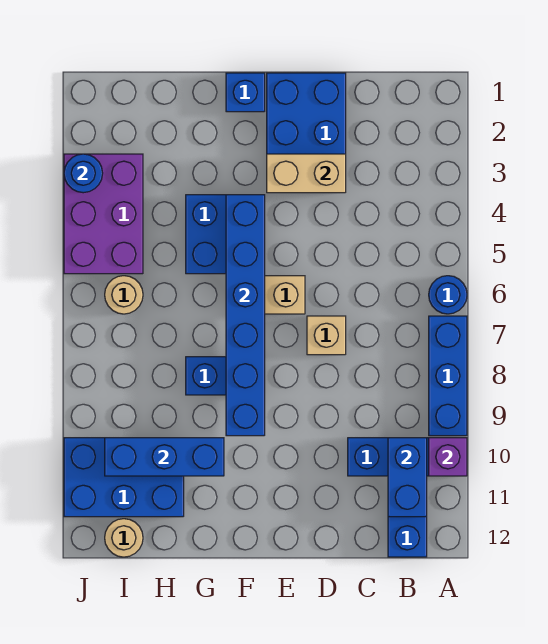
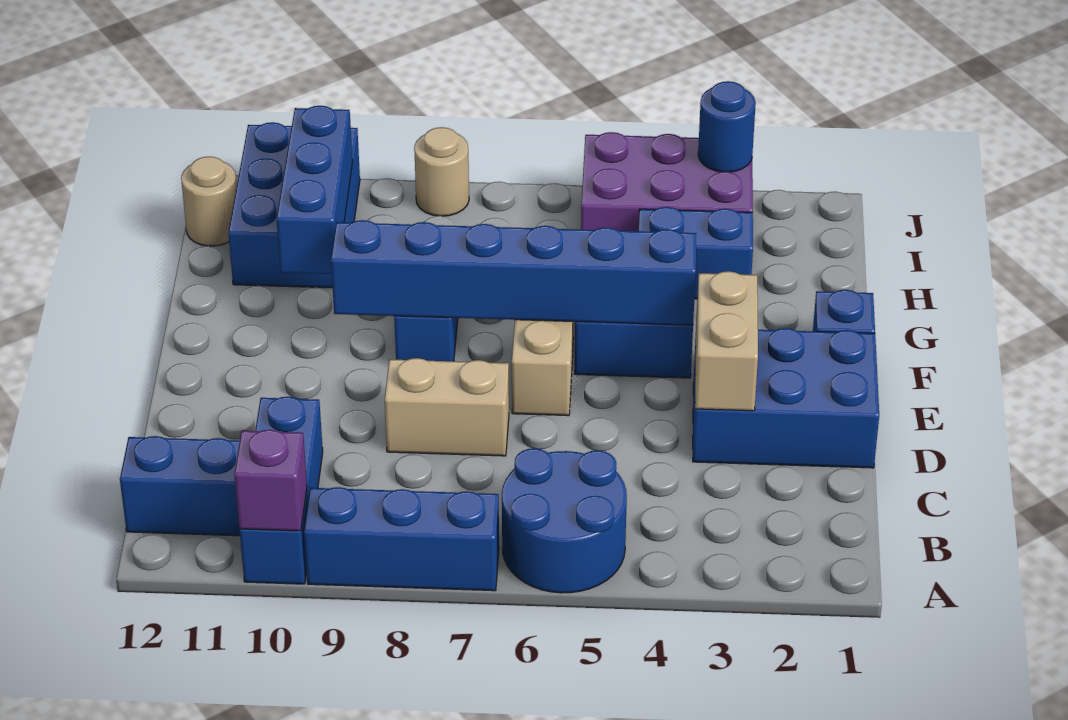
blue 1x1 round brick [429,276,467,314] -> blue 2x2 round brick [502,448,627,593]
blue 1x2 brick [388,438,427,517] -> blue 1x2 brick moved to [639,207,753,299]
tan 1x1 brick [307,316,346,355] -> tan 1x2 brick [385,358,509,456]
tan 1x1 round brick [105,276,143,314] -> tan 1x1 round brick moved to [414,127,469,216]

